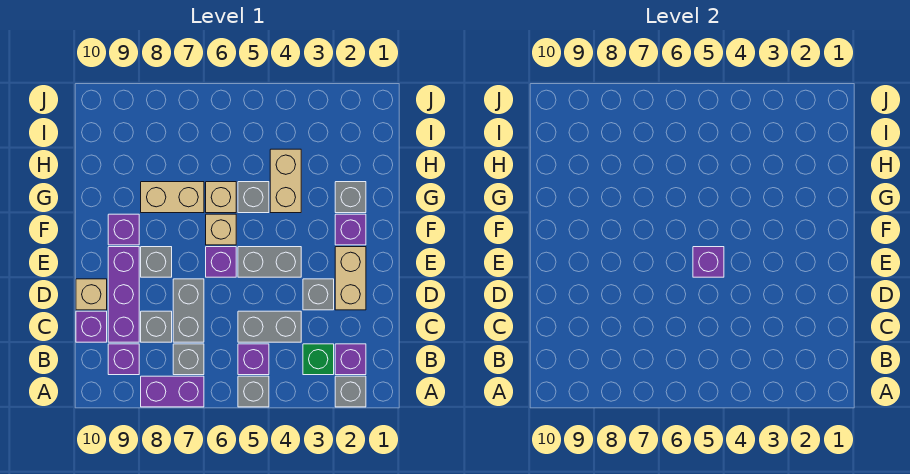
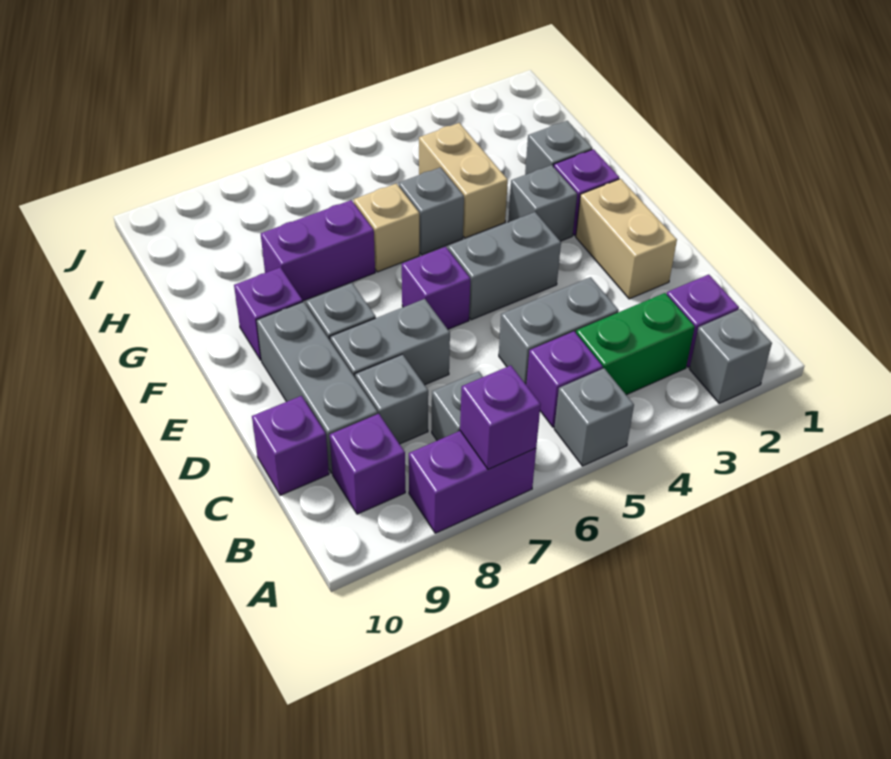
green 1x1 brick [303,344,334,375] -> green 1x2 brick [576,293,695,395]
grey 1x2 brick [173,279,204,342] -> grey 1x2 brick turned to [330,299,450,385]
purple 1x3 brick [108,247,139,342] -> grey 1x3 brick [256,302,378,473]
grey 1x1 brick [303,279,334,310] -> grey 1x1 brick moved to [508,165,577,241]
tan 1x1 brick [76,279,107,310] -> none
purple 1x1 brick [693,247,724,277] -> purple 1x1 brick moved to [460,365,541,470]
tan 1x1 brick [206,214,236,245] -> none
tan 1x2 brick [141,182,204,213] -> purple 1x2 brick [261,200,375,301]

